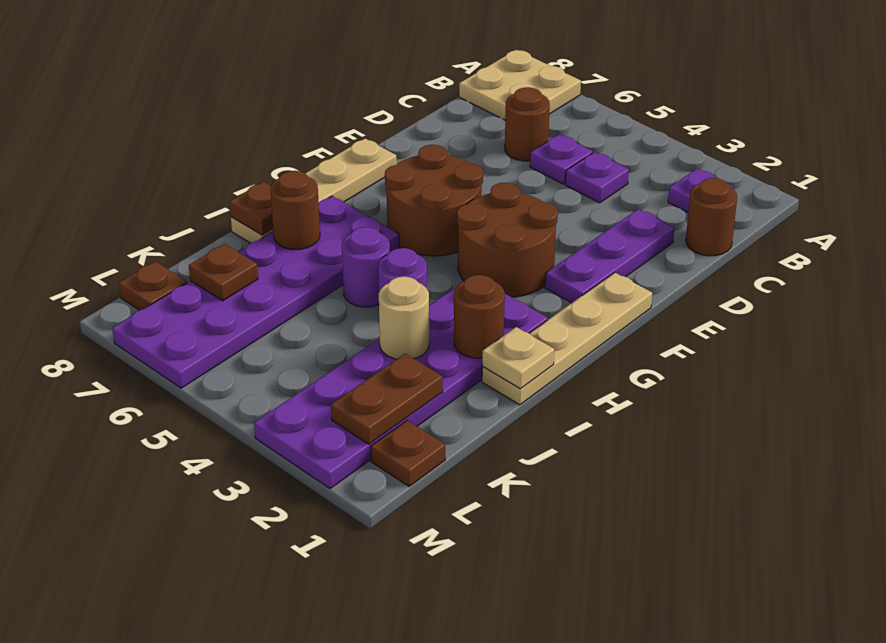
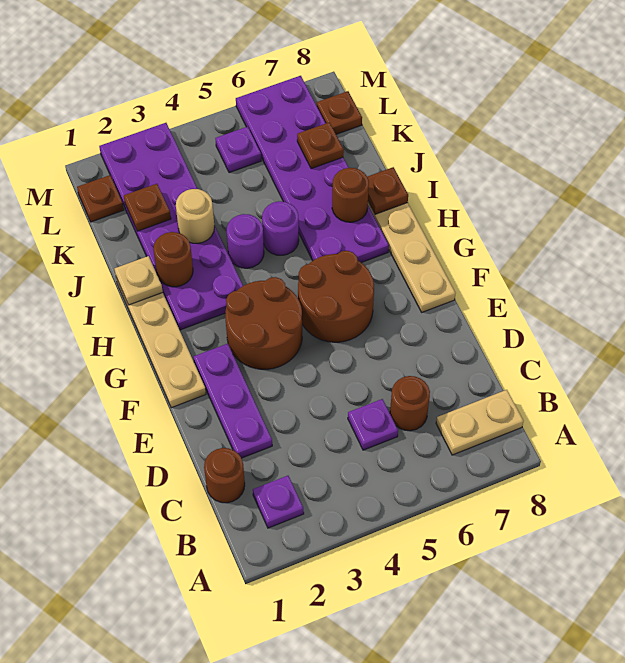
tan 2x2 plate [459,50,581,120] -> tan 1x2 plate [436,390,523,455]
purple 1x1 plate [565,152,629,203] -> purple 1x1 plate moved to [215,127,261,173]
brown 1x2 plate [331,354,443,444] -> brown 1x1 plate [124,184,171,231]

